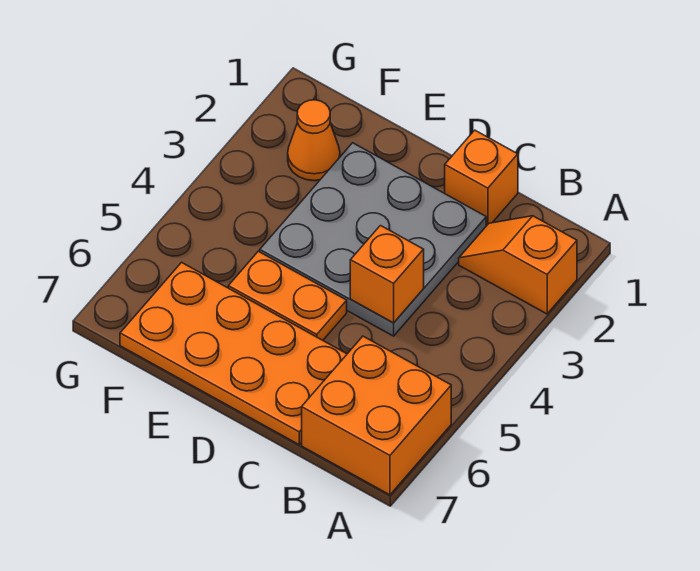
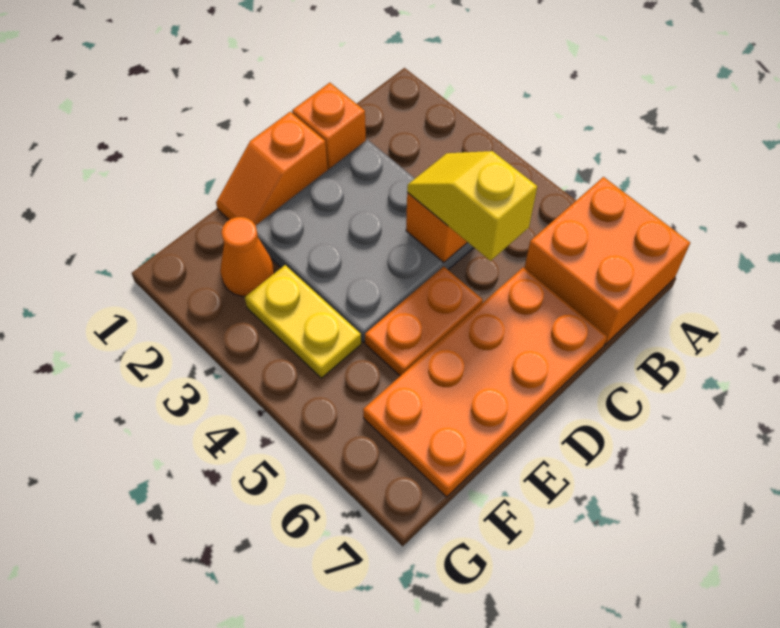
orange 1x2 slope [459,216,577,314] -> orange 1x2 slope moved to [216,112,327,225]
none -> yellow 1x2 slope [407,151,537,261]
none -> yellow 1x2 plate [245,265,361,378]

